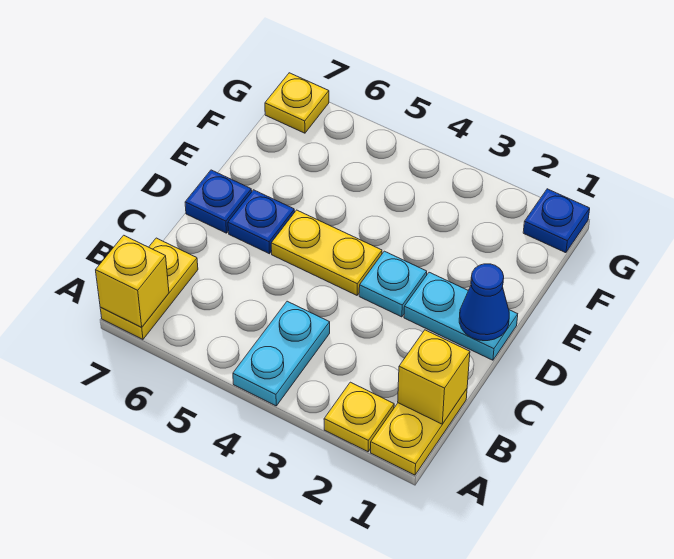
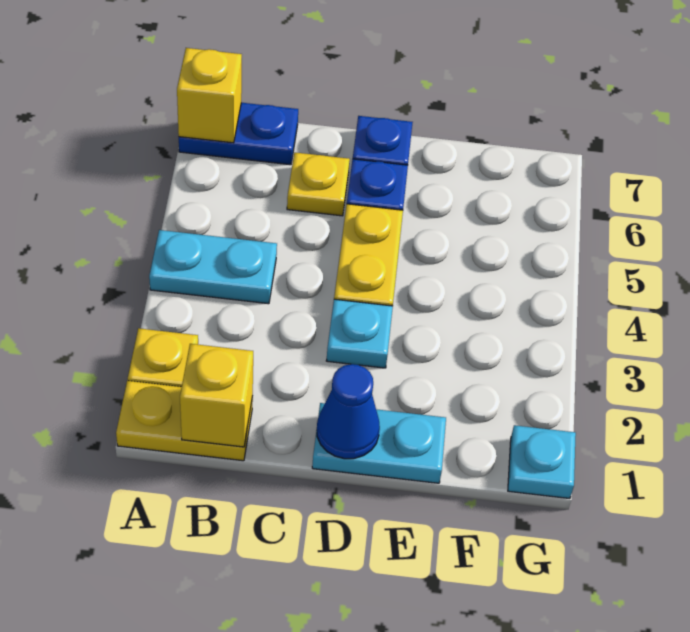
yellow 1x2 plate [100,238,198,339] -> blue 1x2 plate [179,103,298,165]
cyan 1x2 plate [404,272,518,360] -> cyan 1x2 plate turned to [312,403,446,483]
blue 1x1 plate [523,189,590,253] -> cyan 1x1 plate [508,425,576,499]
yellow 1x1 plate [265,73,329,133] -> yellow 1x1 plate moved to [287,152,350,216]

